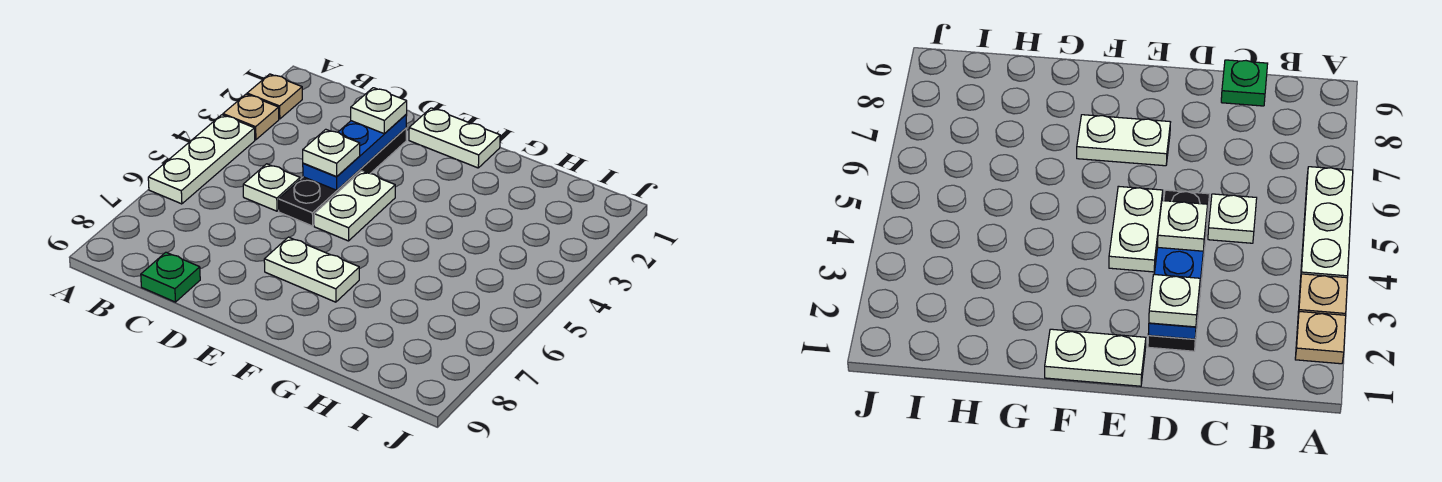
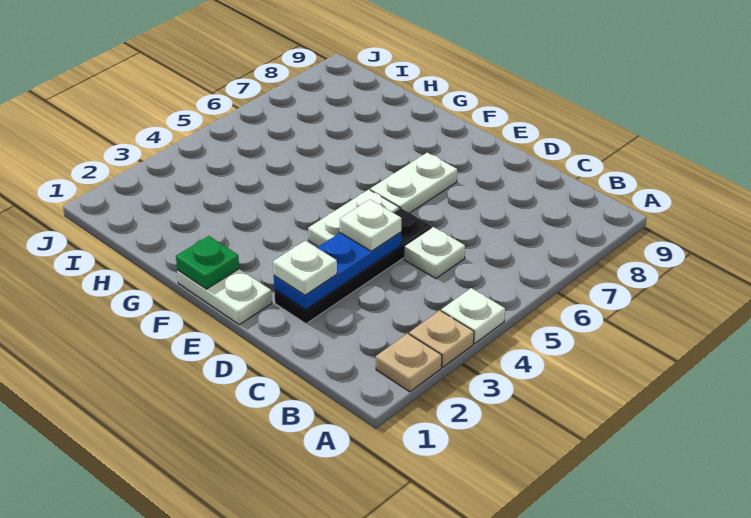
white 1x3 plate [148,115,255,204] -> white 1x1 plate [441,288,505,343]
green 1x1 plate [141,252,200,302] -> green 1x1 plate moved to [176,236,239,289]
white 1x2 plate [264,237,359,302] -> white 1x2 plate turned to [370,153,457,213]

